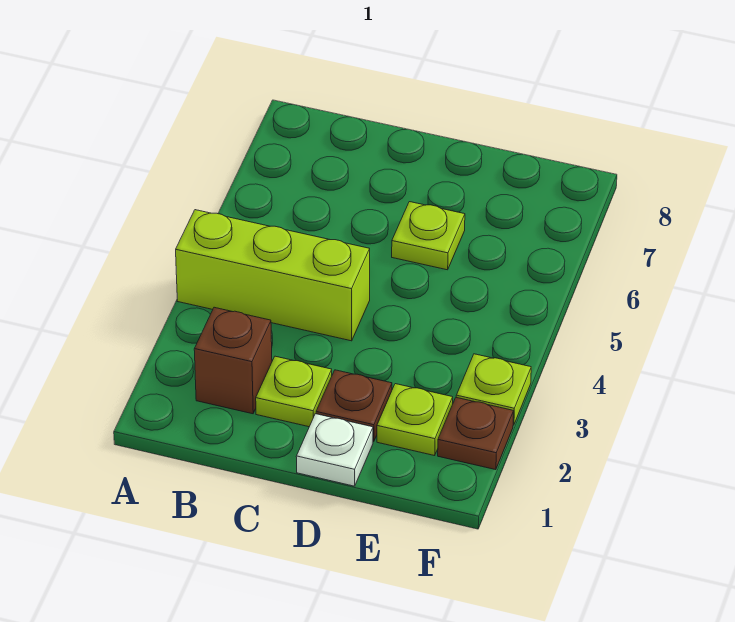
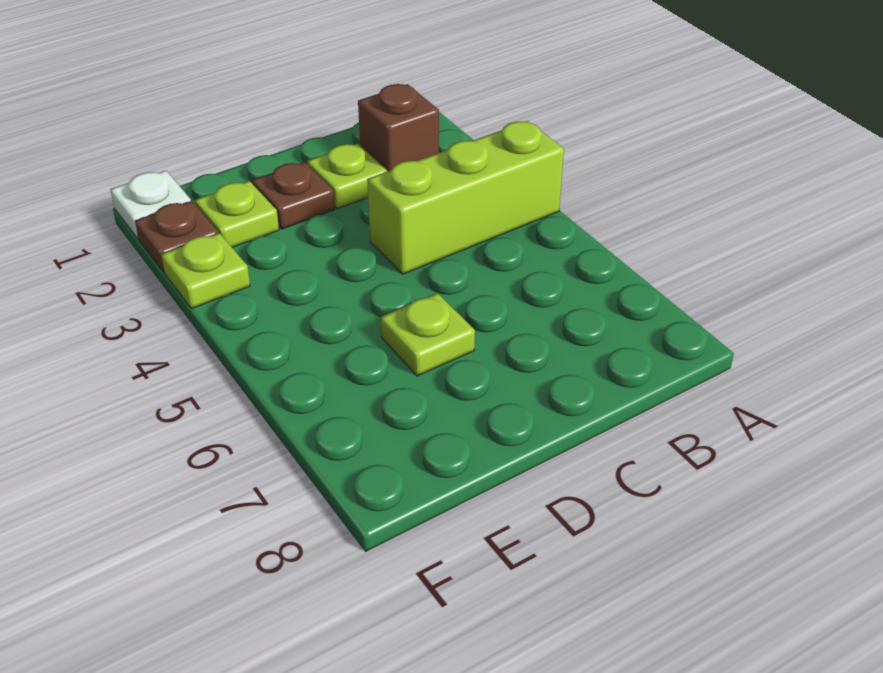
white 1x1 plate [296,414,373,486] -> white 1x1 plate moved to [110,171,191,239]

